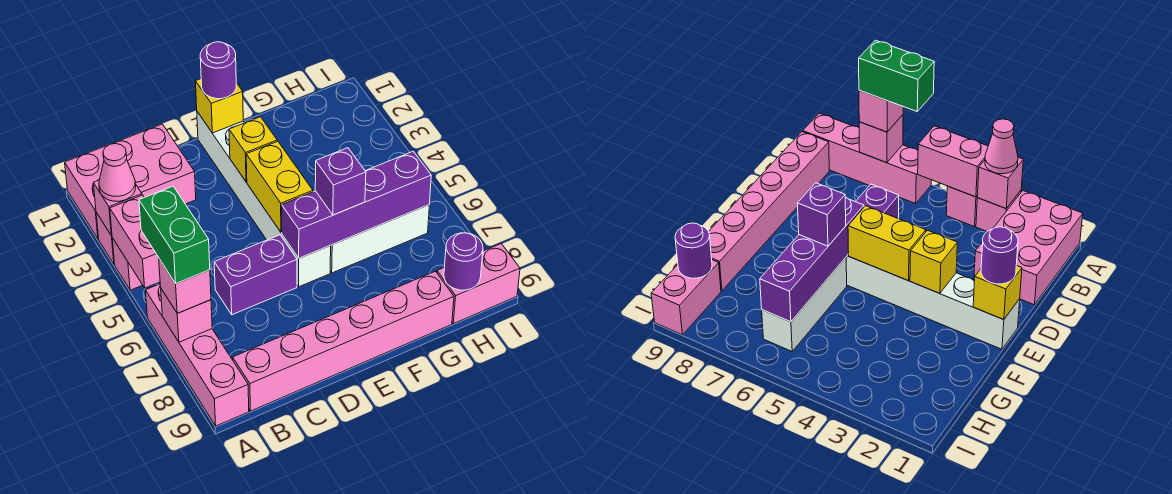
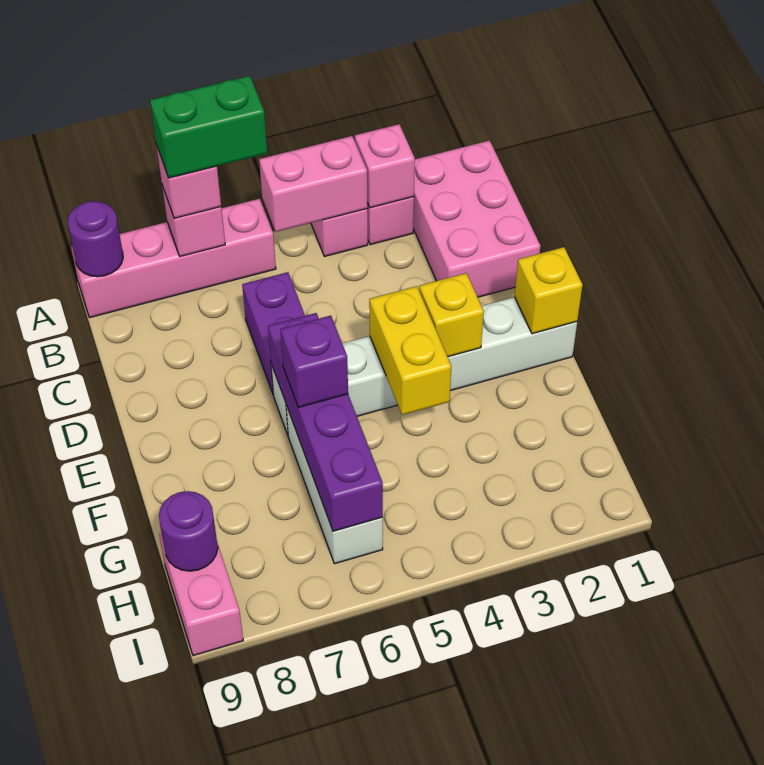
pink 1x1 cone [99,144,136,201] -> none
pink 1x6 brick [233,271,454,411] -> none
purple 1x1 round brick [200,42,236,99] -> purple 1x1 round brick moved to [68,201,123,277]
yellow 1x2 brick [246,141,313,232] -> yellow 1x2 brick turned to [369,286,451,415]

